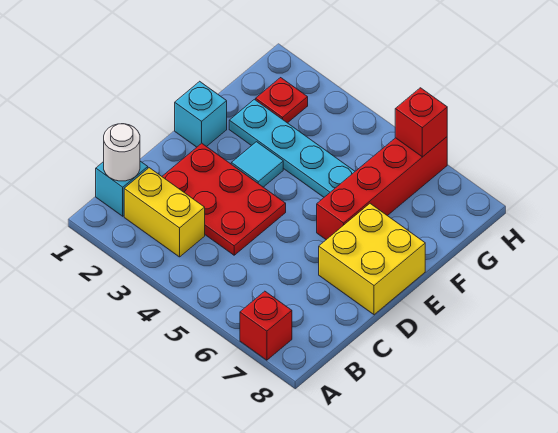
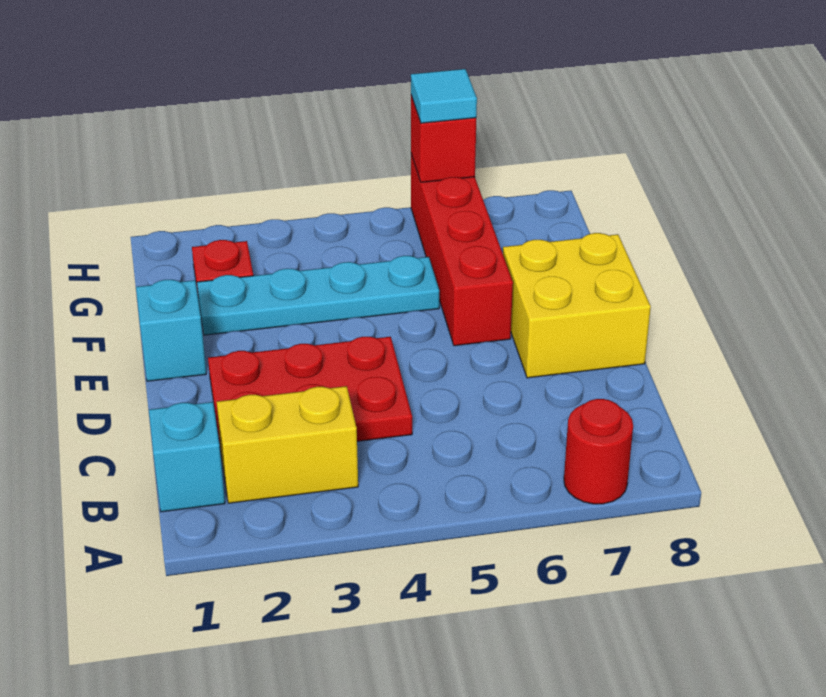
red 1x1 brick [240,291,292,360] -> red 1x1 round brick [564,399,633,504]
white 1x1 round brick [104,124,140,181] -> none
cyan 1x1 tile [231,142,283,187] -> cyan 1x1 tile moved to [411,69,477,123]

